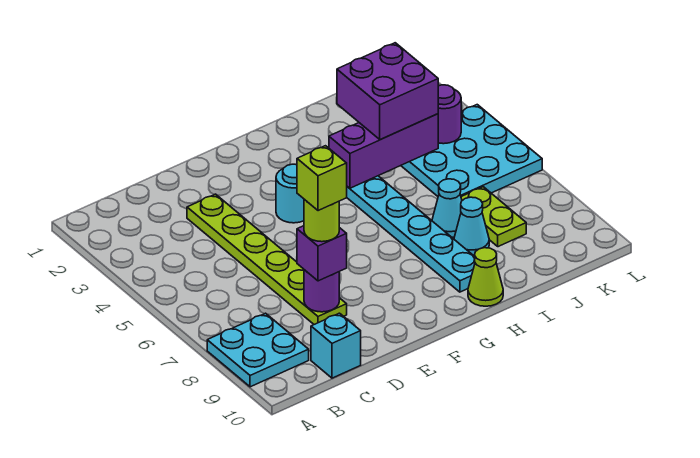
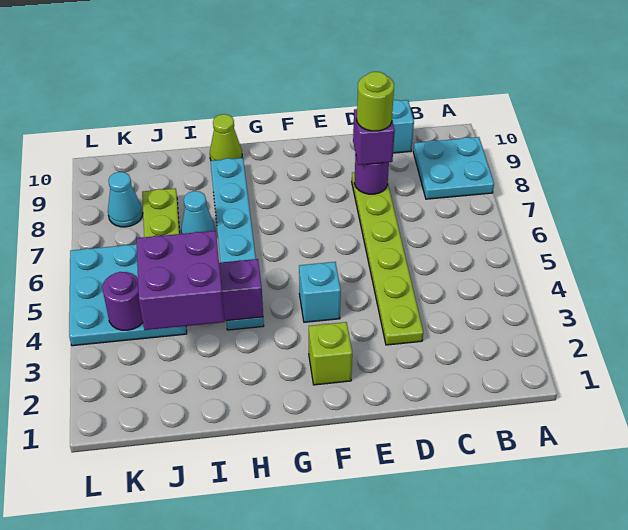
lime 1x1 brick [297,146,347,211] -> lime 1x1 brick moved to [309,322,352,385]
cyan 1x1 round brick [276,164,304,223] -> cyan 1x1 brick [299,262,341,322]
cyan 1x1 cone [454,197,489,256] -> cyan 1x1 cone moved to [108,172,143,227]

